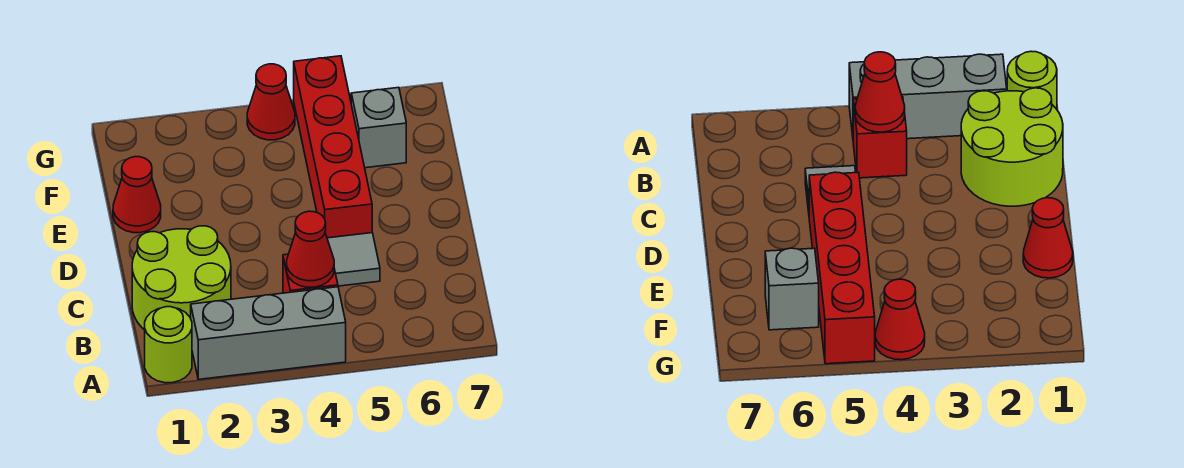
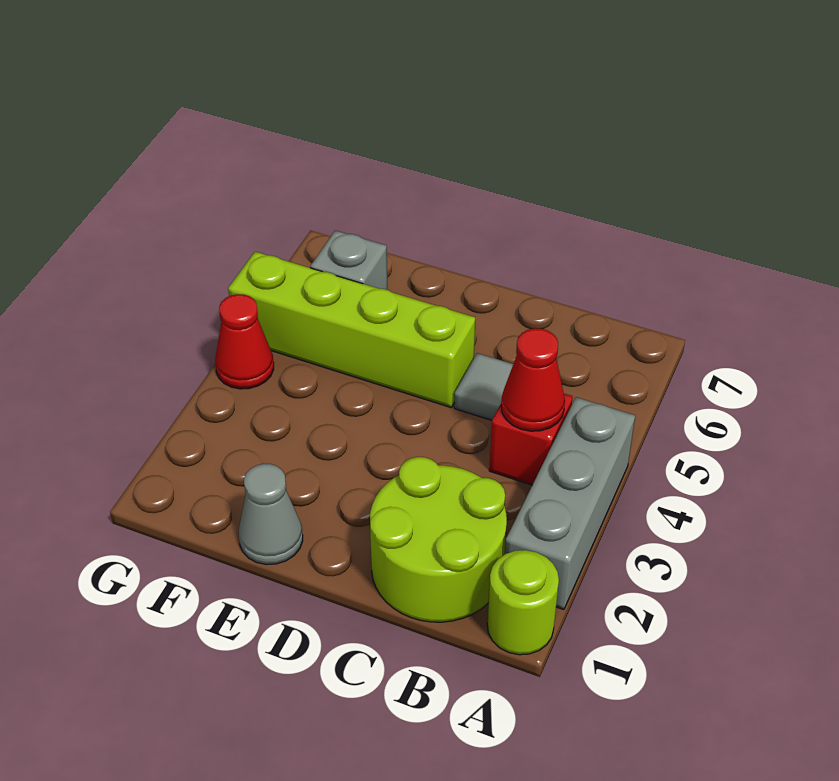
red 1x4 brick [294,56,372,238] -> lime 1x4 brick [228,252,475,408]
red 1x1 cone [113,157,161,233] -> grey 1x1 cone [239,464,303,565]

